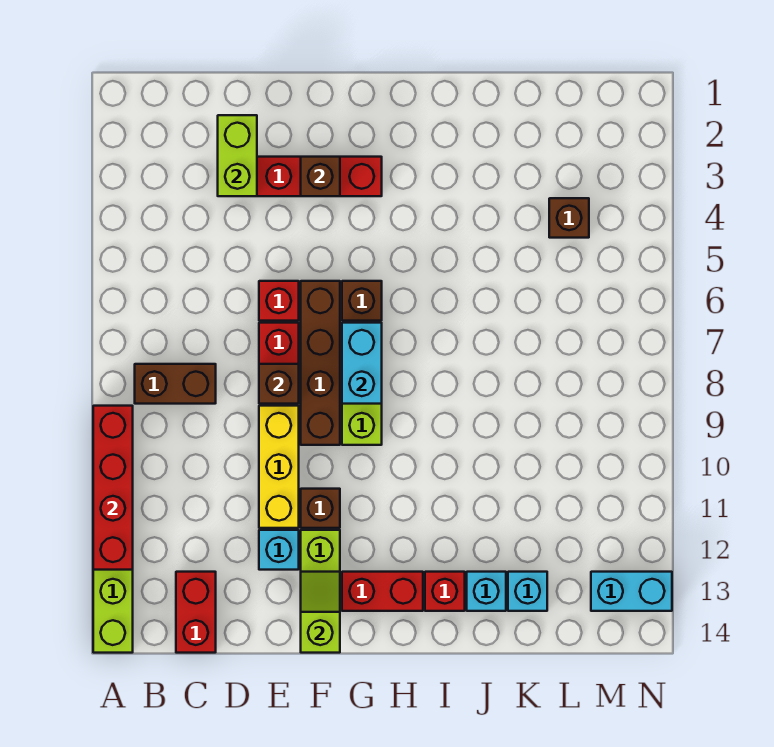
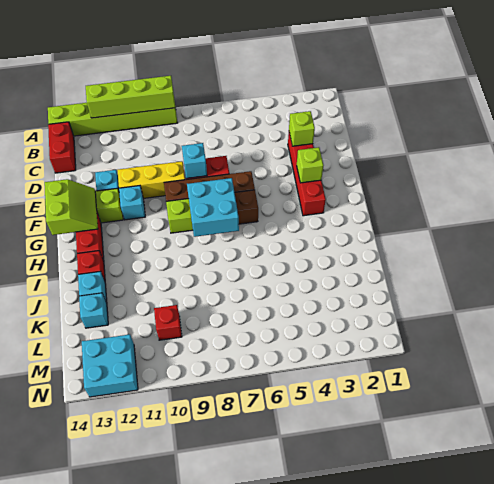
red 1x4 brick [93,406,133,570] -> lime 1x4 brick [86,76,176,118]
brown 1x2 brick [135,364,216,404] -> none
red 1x2 brick [176,572,216,653] -> red 1x2 brick turned to [48,122,76,173]
lime 1x2 brick [218,115,257,196] -> lime 1x1 brick [289,111,315,146]
red 1x1 brick [259,281,299,321] -> red 1x1 brick moved to [154,305,182,340]
brown 1x1 brick [259,364,299,404] -> cyan 1x1 brick [182,143,207,179]
brown 1x1 brick [301,157,340,196] -> lime 1x1 brick [297,147,323,183]
brown 1x1 brick [301,489,340,528] -> cyan 1x1 brick [119,186,145,220]
lime 1x2 slope [301,572,340,653] -> lime 2x2 slope [45,179,98,235]
cyan 1x2 brick [342,323,382,404] -> cyan 2x2 brick [187,178,239,237]
brown 1x1 brick [549,198,589,238] -> none
cyan 1x2 brick [591,572,672,611] -> cyan 2x2 brick [82,334,138,397]

